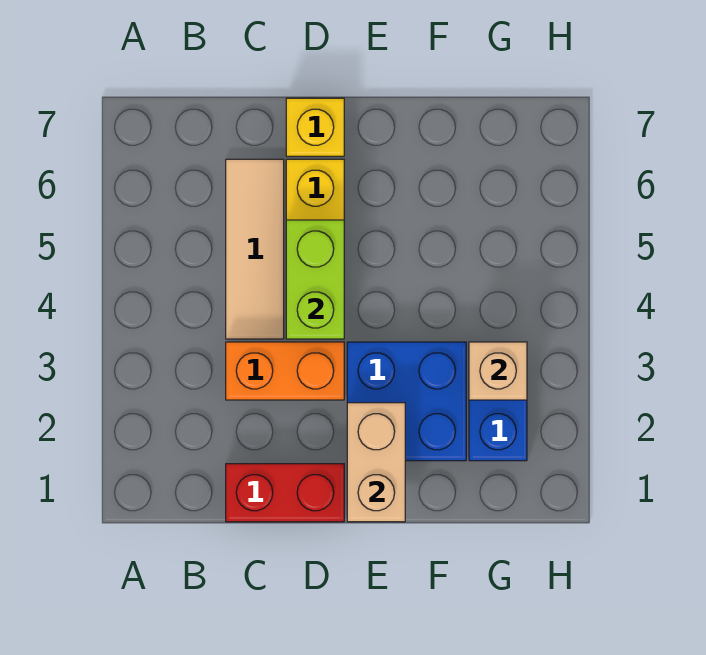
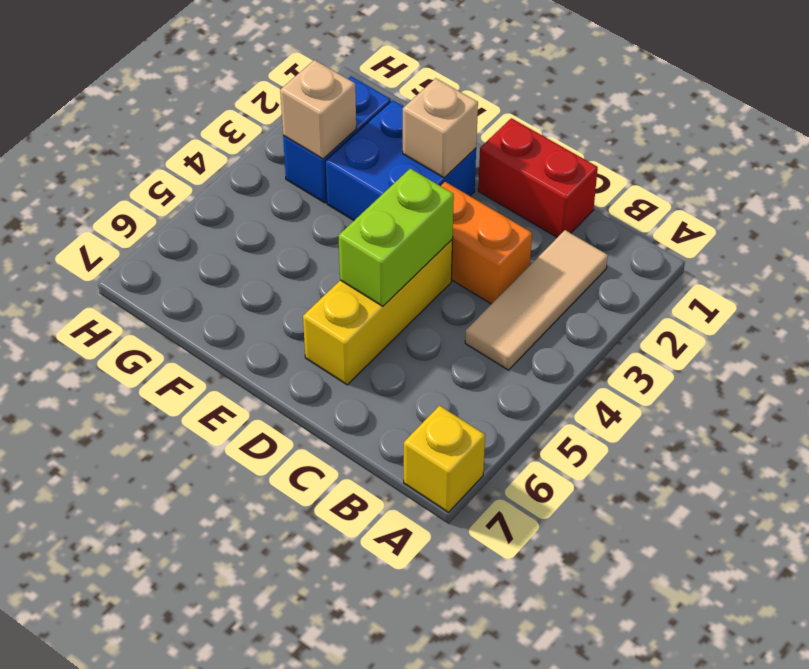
tan 1x3 tile [226,159,284,339] -> tan 1x3 tile moved to [465,230,608,370]
yellow 1x1 brick [286,98,344,156] -> yellow 1x1 brick moved to [404,406,485,512]
tan 1x2 brick [347,403,405,522] -> tan 1x1 brick [403,78,478,178]

